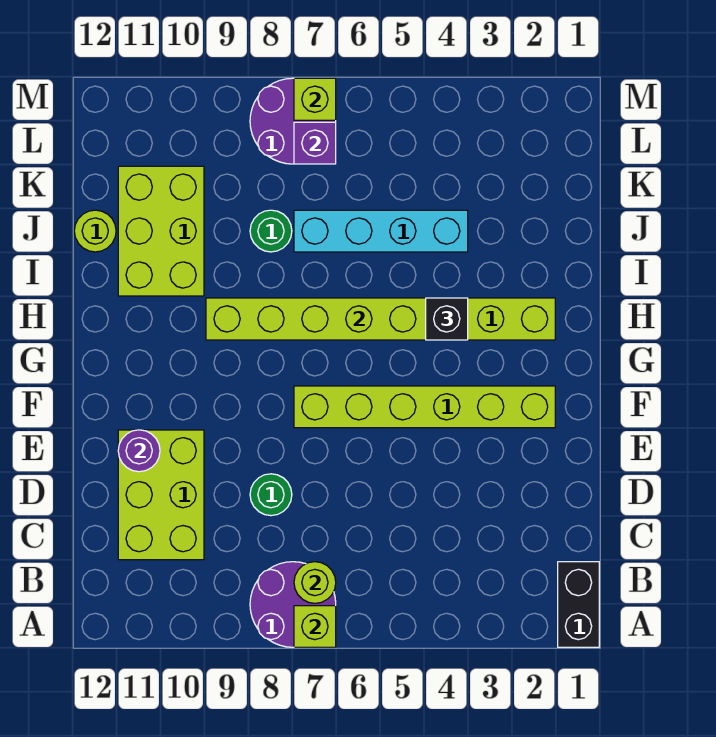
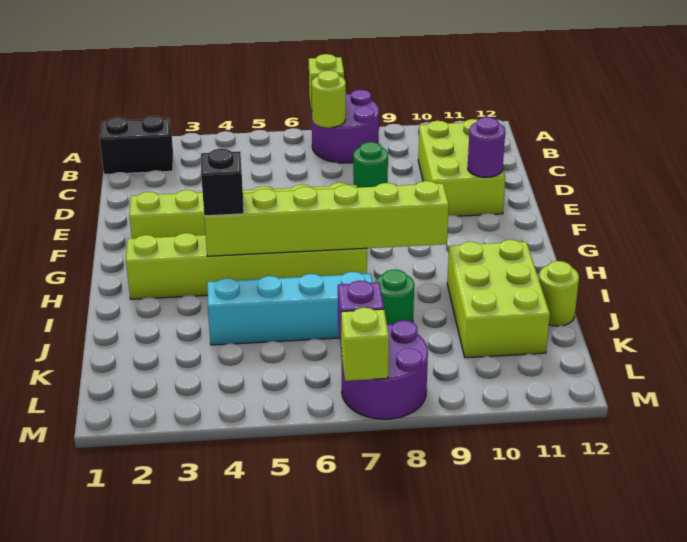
black 1x2 brick [558,562,599,647] -> black 1x2 brick turned to [99,116,173,175]

